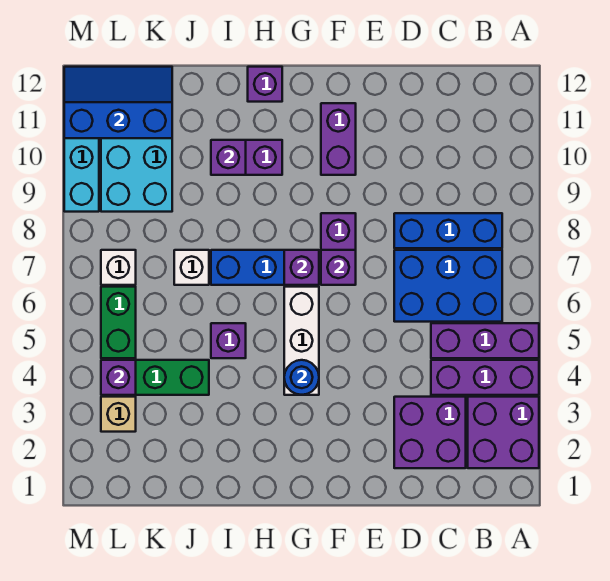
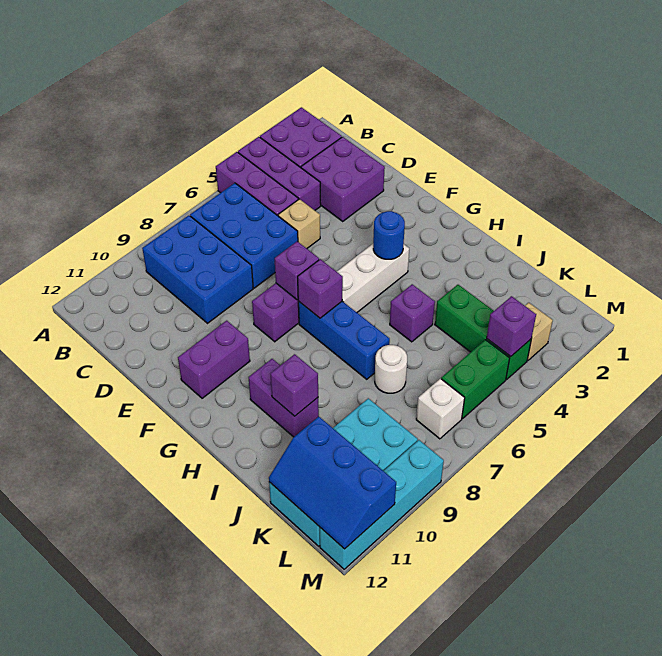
blue 1x3 brick [394,213,502,248] -> blue 2x3 brick [142,215,253,323]
none -> tan 1x1 brick [278,199,320,248]
purple 1x1 brick [248,67,282,102] -> none
white 1x1 brick [174,250,209,285] -> white 1x1 round brick [375,345,407,393]

